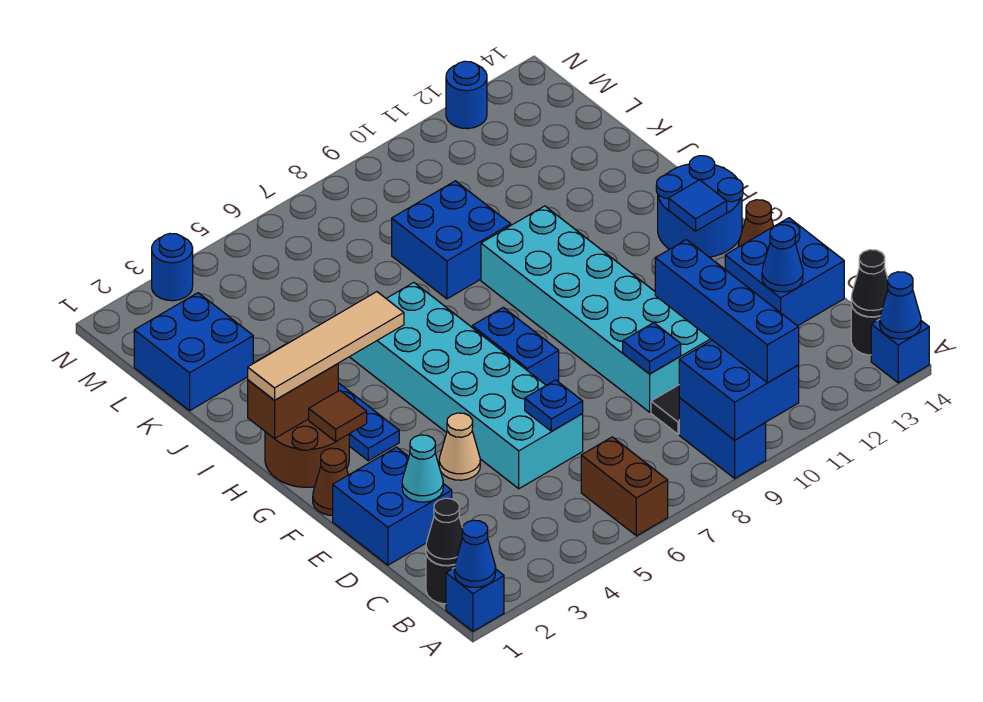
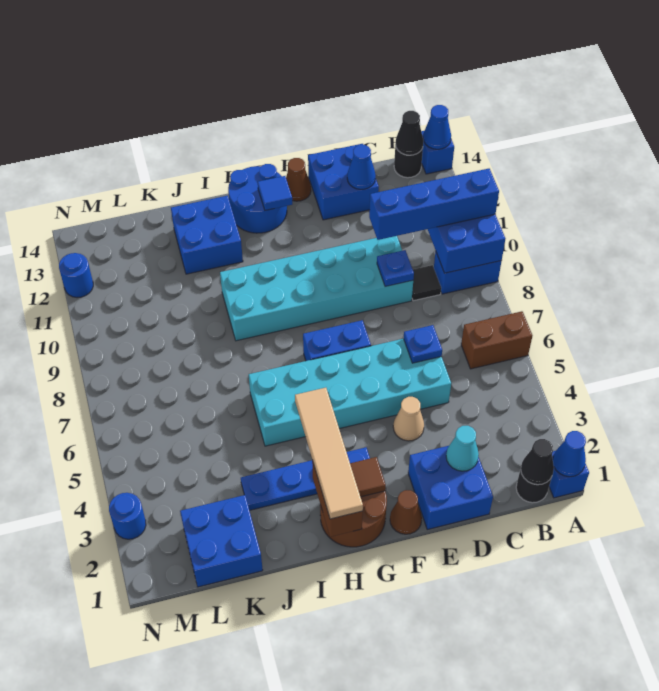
blue 2x2 brick [392,181,511,299] -> blue 2x2 brick moved to [171,196,243,274]

